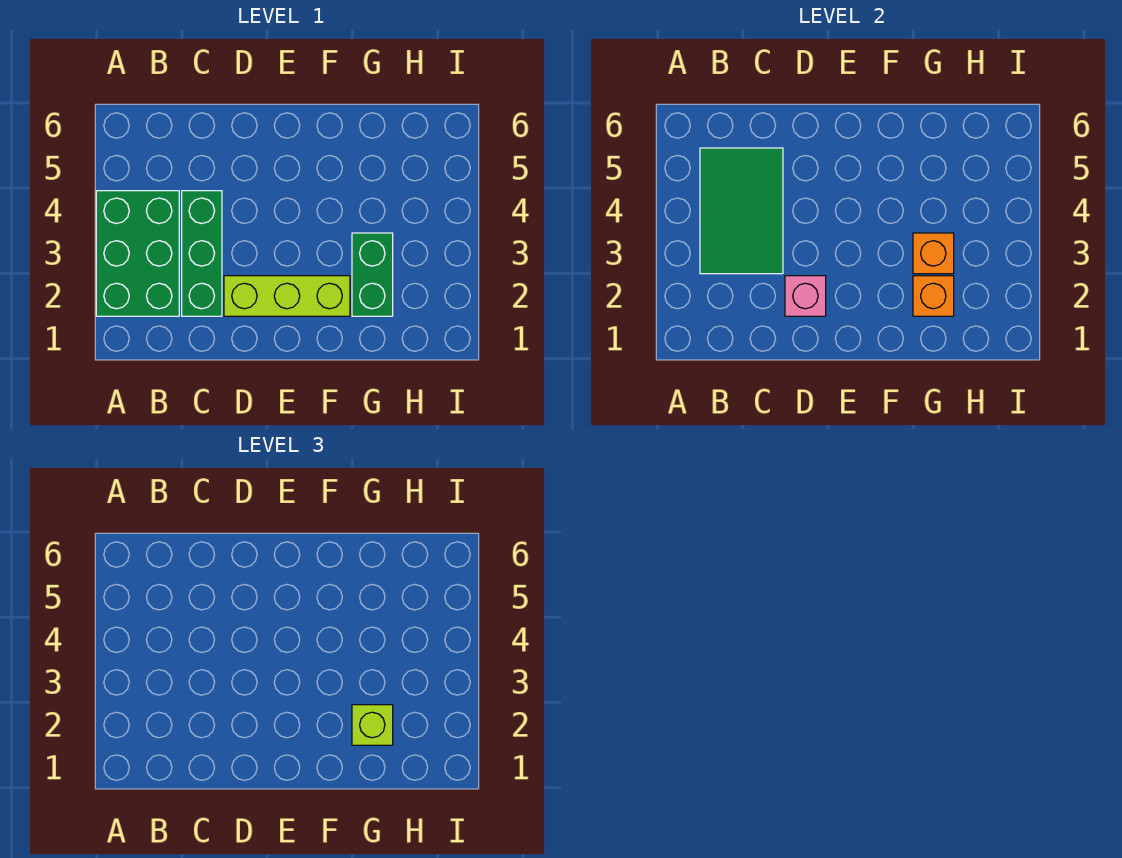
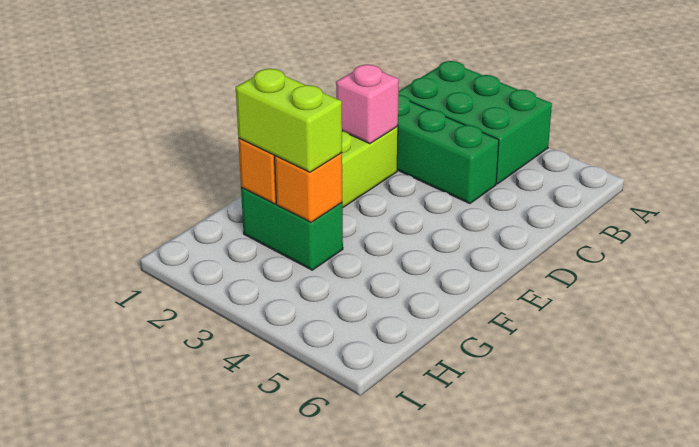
green 2x3 tile [700,148,783,274] -> none
lime 1x1 brick [352,705,393,745] -> lime 1x2 brick [236,69,342,172]

